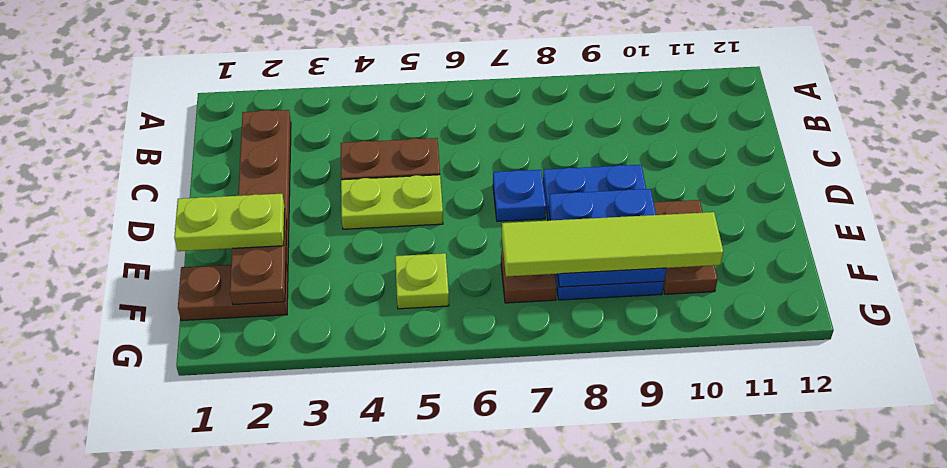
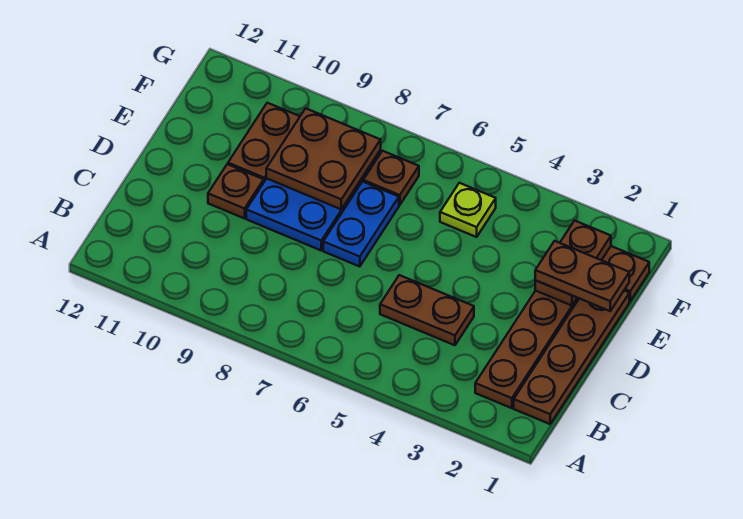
none -> brown 1x4 plate [514,291,629,424]
lime 1x2 plate [341,175,443,229] -> none
blue 1x1 plate [493,170,546,221] -> blue 1x2 plate [323,182,399,267]
none -> brown 1x1 plate [208,164,264,219]
lime 1x2 plate [174,194,285,251] -> brown 1x2 plate [535,241,629,311]
blue 2x2 plate [549,189,666,287] -> brown 2x2 plate [266,108,381,209]
lime 1x4 tile [502,212,723,277] -> none

